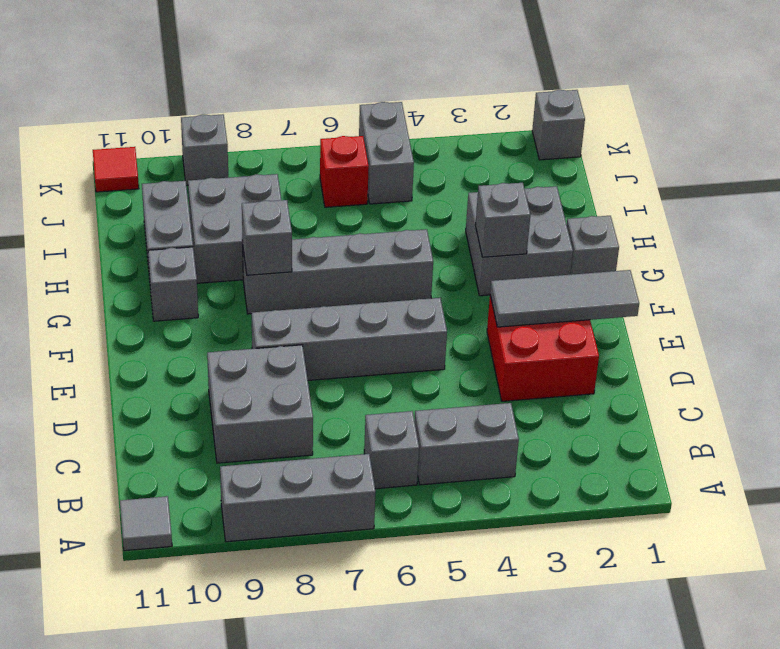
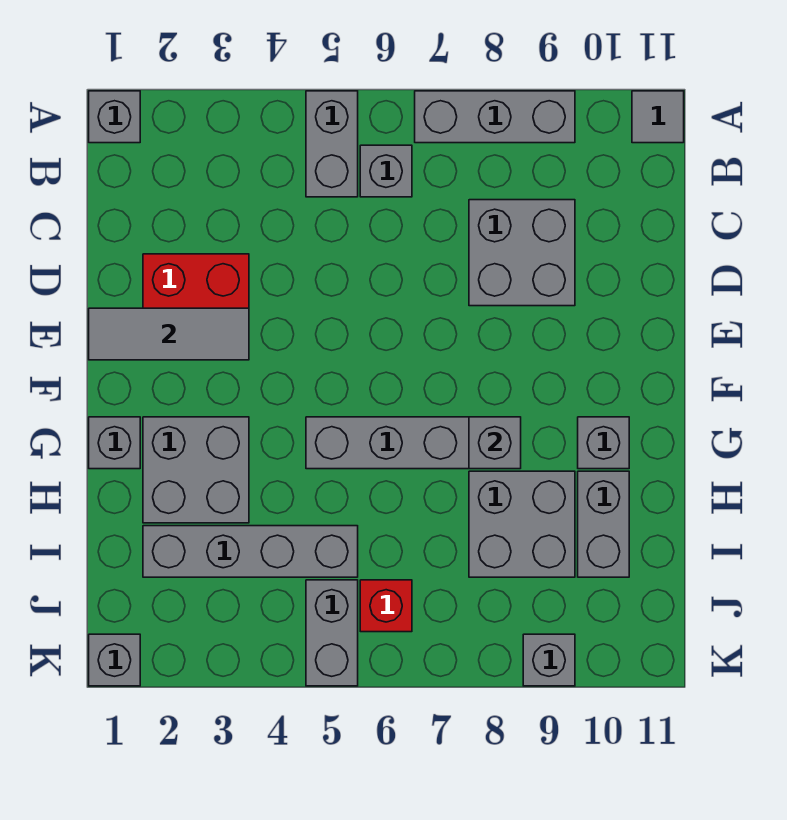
grey 1x2 brick [414,403,519,485] -> grey 1x2 brick turned to [306,91,358,197]
grey 1x4 brick [252,298,447,380] -> grey 1x4 brick moved to [143,526,358,577]
grey 1x1 brick [475,183,530,257] -> grey 1x1 brick moved to [89,91,140,143]
red 1x1 tile [93,147,139,192] -> none

